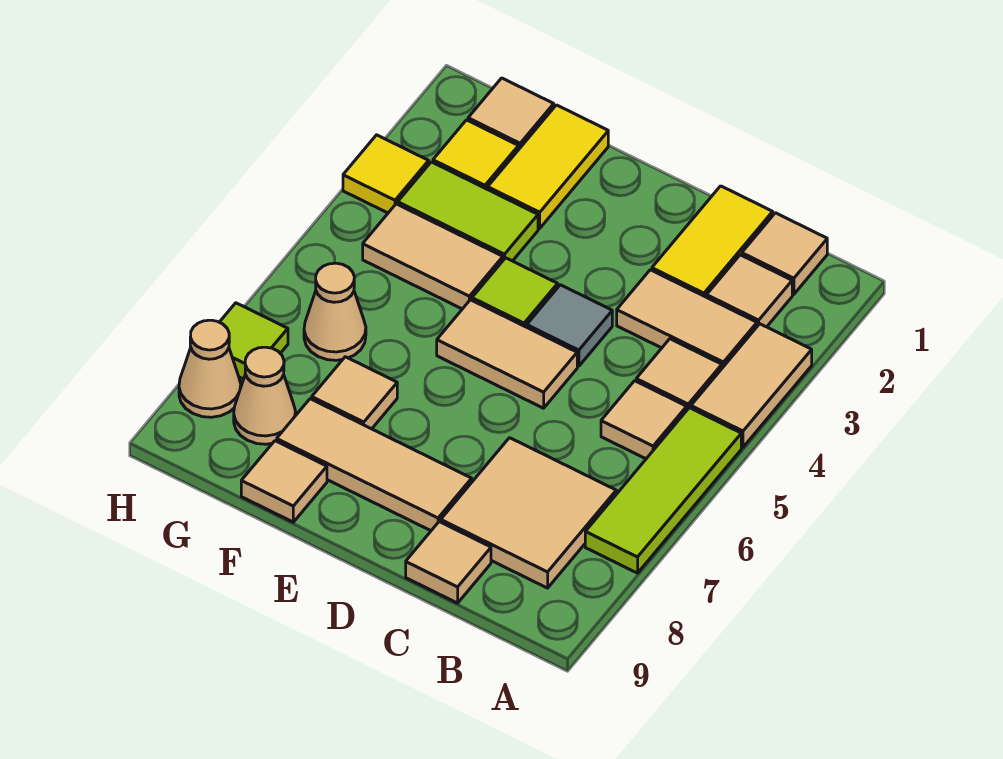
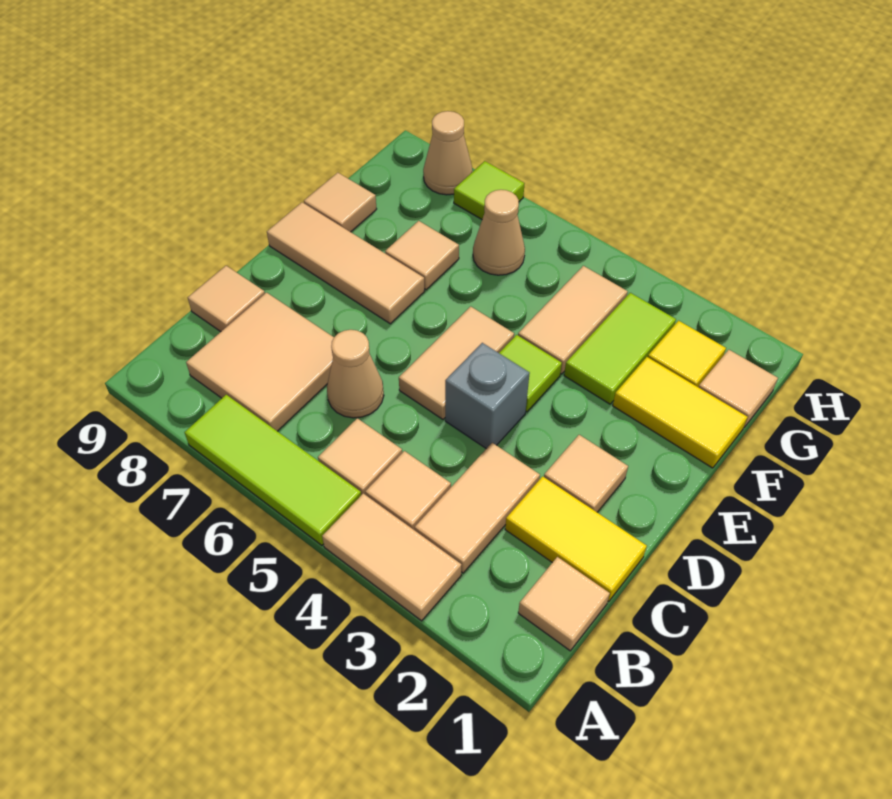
tan 1x1 tile [707,255,792,327] -> tan 1x1 tile moved to [544,435,628,512]
grey 1x1 tile [527,285,612,366] -> grey 1x1 brick [445,343,530,449]
tan 1x3 tile [277,399,472,531] -> tan 1x3 tile turned to [267,202,424,324]
tan 1x1 cone [234,347,296,444] -> tan 1x1 cone moved to [327,330,384,418]
yellow 1x1 tile [343,135,429,213] -> none

